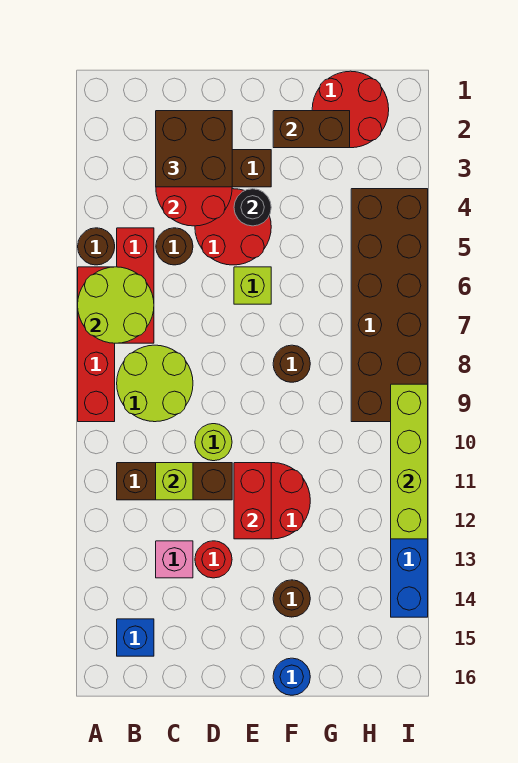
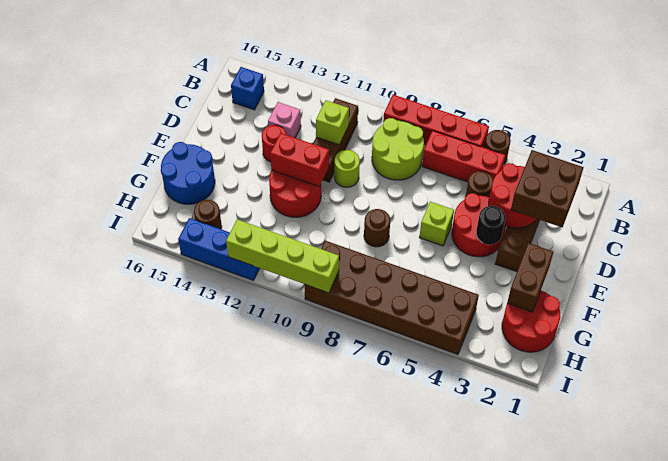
lime 2x2 round brick [78,267,154,343] -> none
brown 1x1 round brick [273,580,310,617] -> brown 1x1 round brick moved to [194,200,222,229]
blue 1x1 round brick [273,658,310,695] -> blue 2x2 round brick [161,142,215,204]

